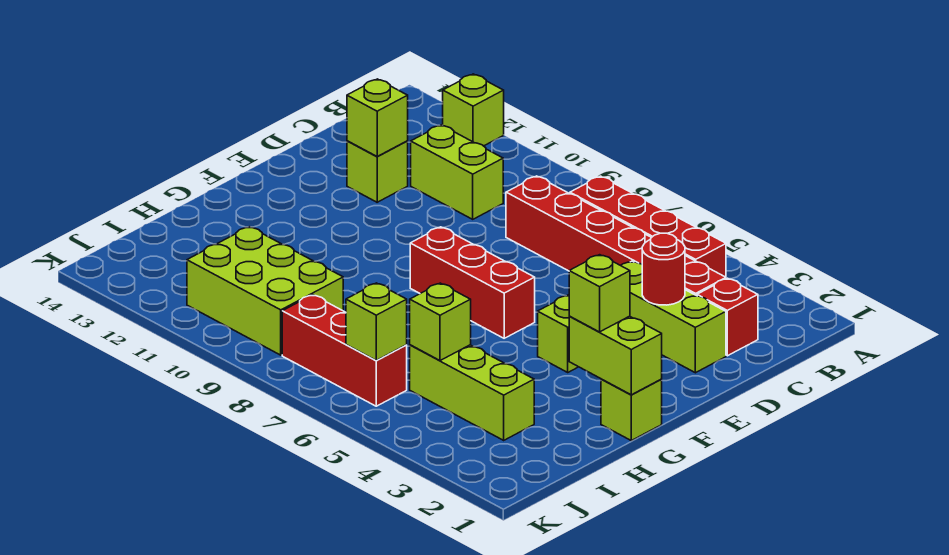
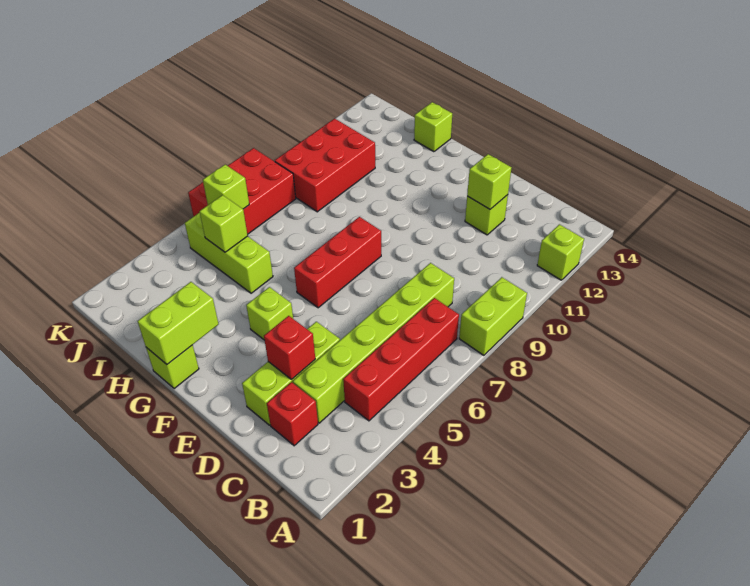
red 1x6 brick [506,176,726,296] -> lime 1x6 brick [293,263,454,423]
lime 1x2 brick [411,125,503,219] -> lime 1x2 brick moved to [459,277,527,355]
red 1x1 round brick [642,233,685,305] -> red 1x1 brick [264,316,315,379]
lime 1x1 brick [569,255,630,332] -> lime 1x1 brick moved to [414,102,452,152]
lime 1x3 brick [410,345,534,440] -> lime 1x3 brick turned to [185,213,273,293]
lime 2x3 brick [187,227,343,355] -> red 2x3 brick [275,119,375,212]
red 1x3 brick [282,295,407,406] -> red 2x3 brick [188,148,296,234]

